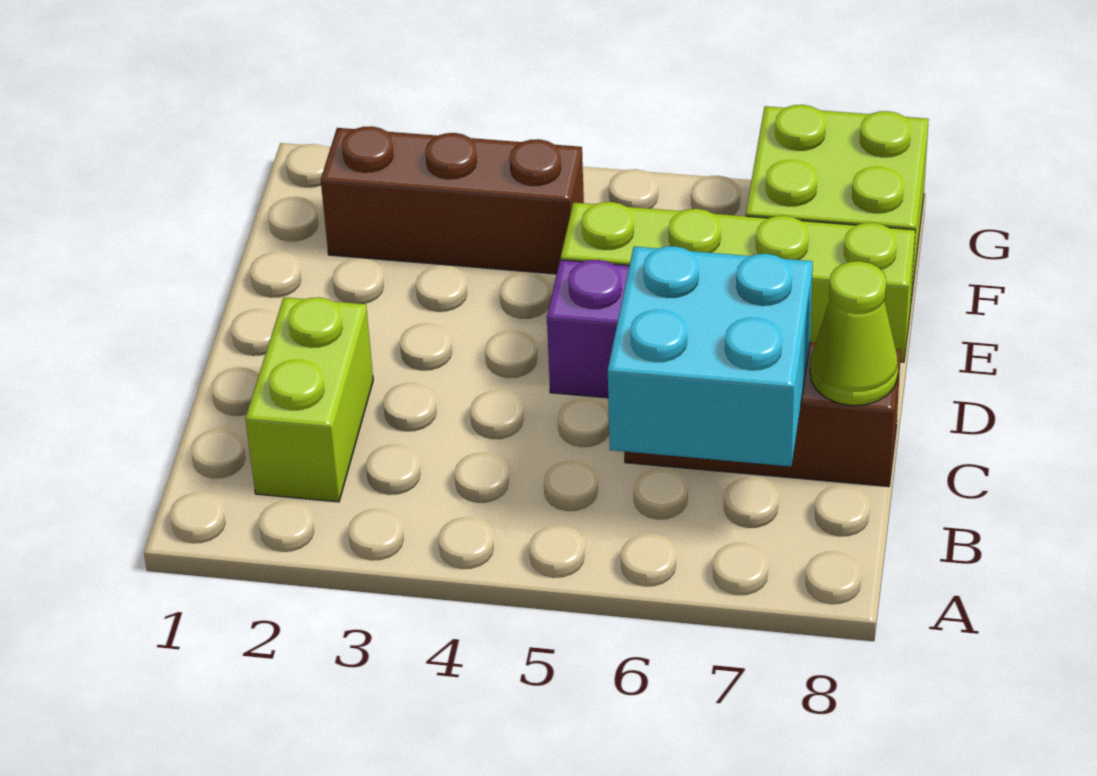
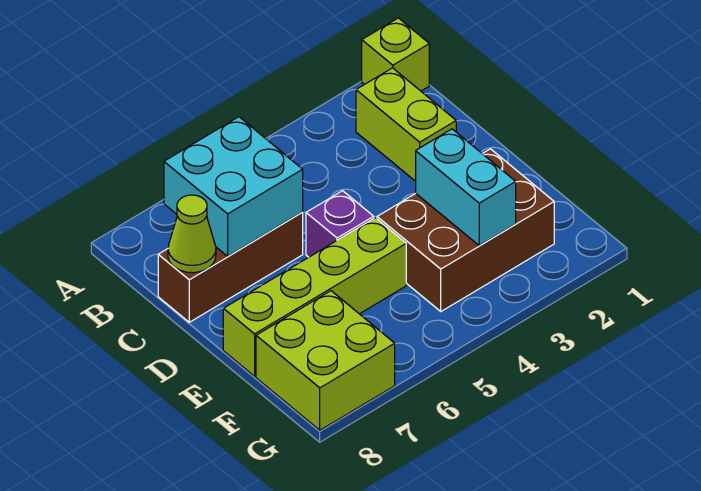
none -> lime 1x1 brick [362,18,429,91]
none -> cyan 1x2 brick [416,129,516,245]
brown 1x3 brick [321,126,584,274] -> brown 2x3 brick [377,149,554,311]

